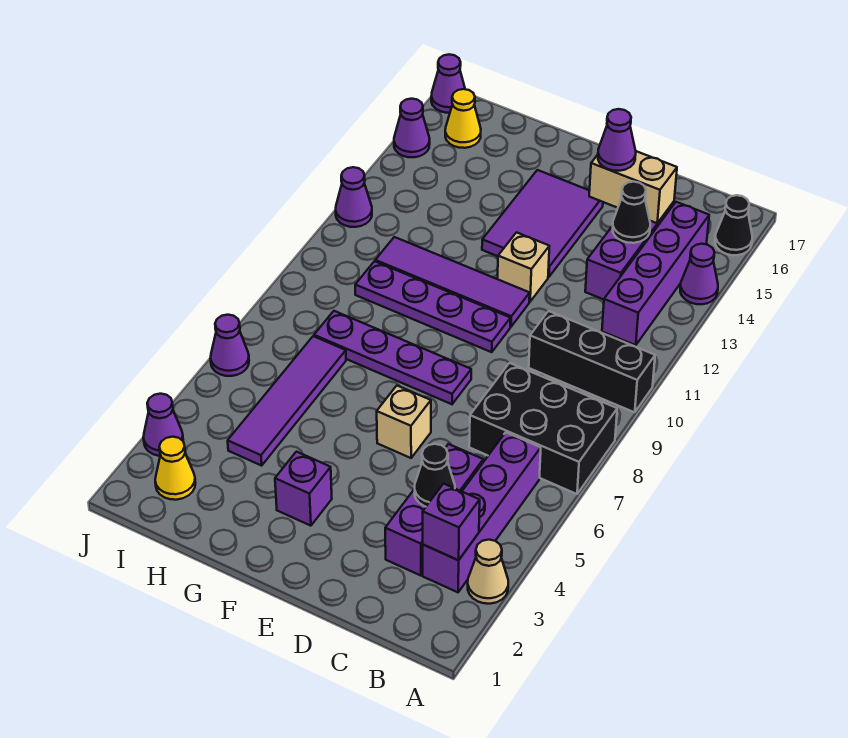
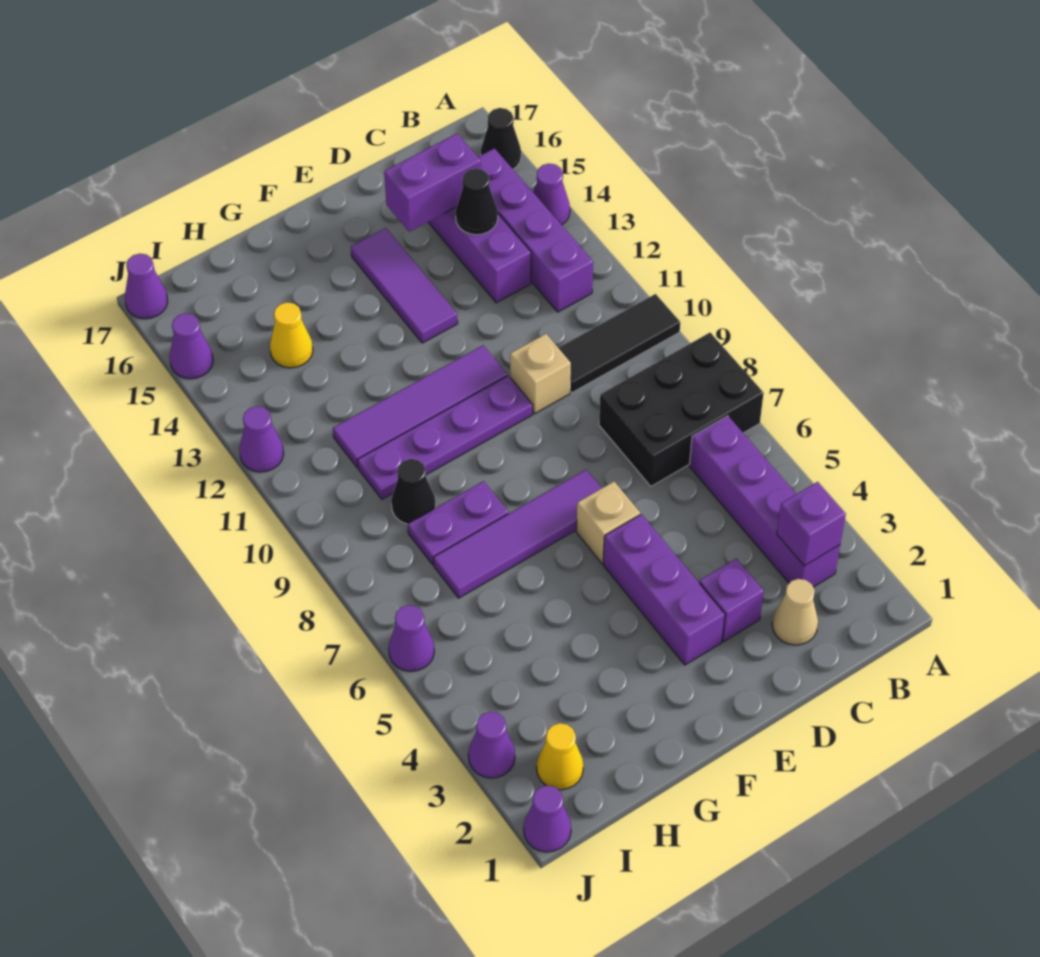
tan 1x1 cone [468,540,508,604] -> tan 1x1 cone moved to [772,579,818,645]
black 1x3 brick [529,311,655,412] -> black 1x3 tile [559,294,680,393]
purple 1x3 brick [385,444,483,576] -> purple 1x3 brick moved to [603,514,725,665]
black 1x1 cone [415,444,455,507] -> black 1x1 cone moved to [391,459,436,524]
tan 1x2 brick [589,151,677,223] -> purple 1x2 brick [384,134,481,232]
purple 1x1 cone [598,109,636,171] -> purple 1x1 cone moved to [524,785,571,852]
purple 1x4 plate [314,311,471,404] -> purple 1x2 plate [408,481,508,565]
tan 1x1 brick [498,232,549,302] -> tan 1x1 brick moved to [510,334,571,413]
purple 2x3 tile [482,170,603,277] -> purple 1x3 tile [351,228,458,343]
purple 1x1 brick [275,452,332,526] -> purple 1x1 brick moved to [699,558,764,642]
purple 1x4 tile [228,336,346,466] -> purple 1x4 tile turned to [433,470,601,598]
yellow 1x1 cone [445,89,481,148] -> yellow 1x1 cone moved to [270,302,313,368]

